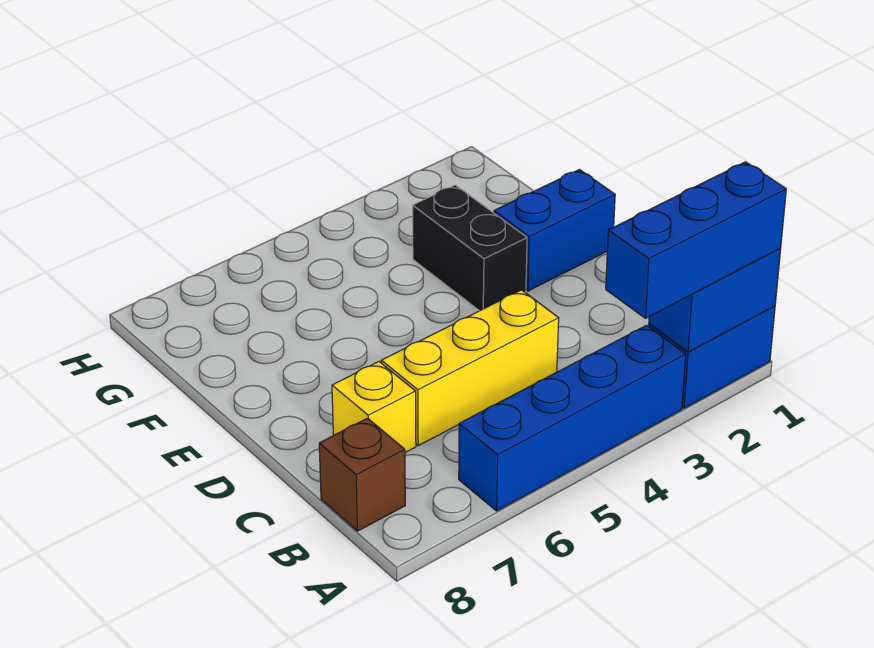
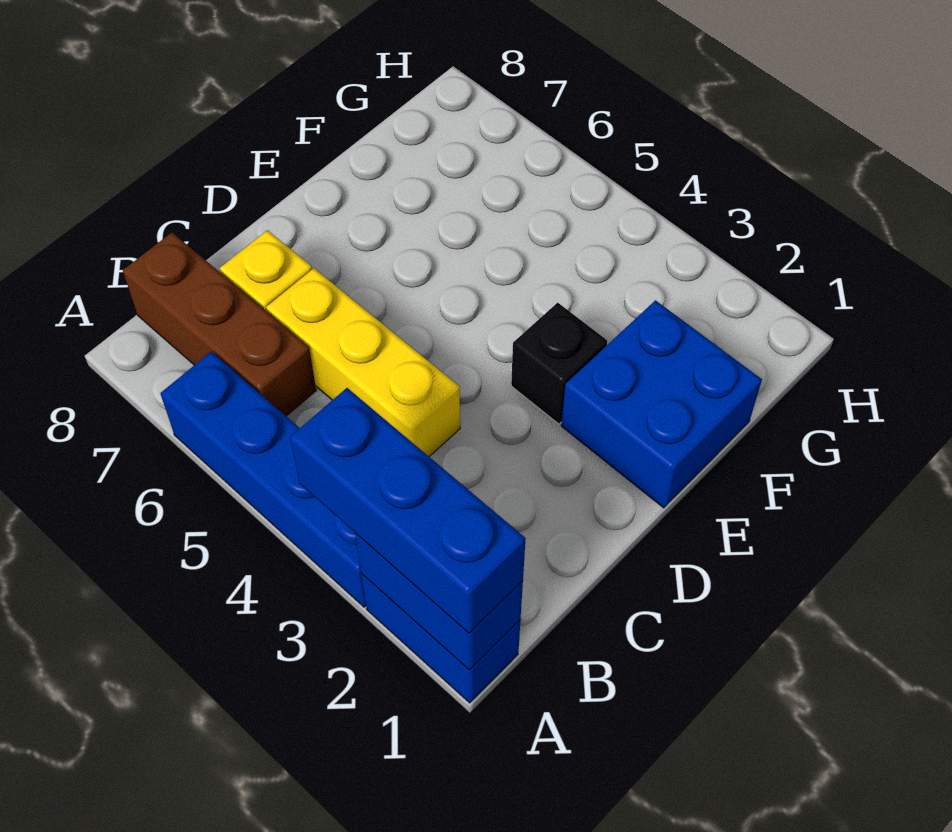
brown 1x1 brick [319,418,405,531] -> brown 1x3 brick [123,233,316,416]
blue 1x2 brick [494,170,615,291] -> blue 2x2 brick [561,300,762,508]
black 1x2 brick [413,185,527,311] -> black 1x1 brick [511,303,607,424]

